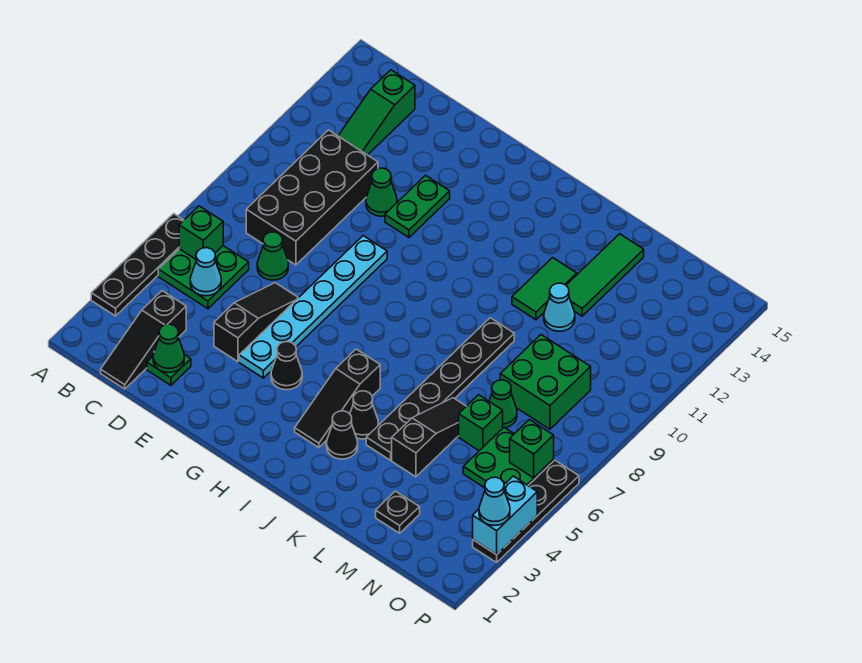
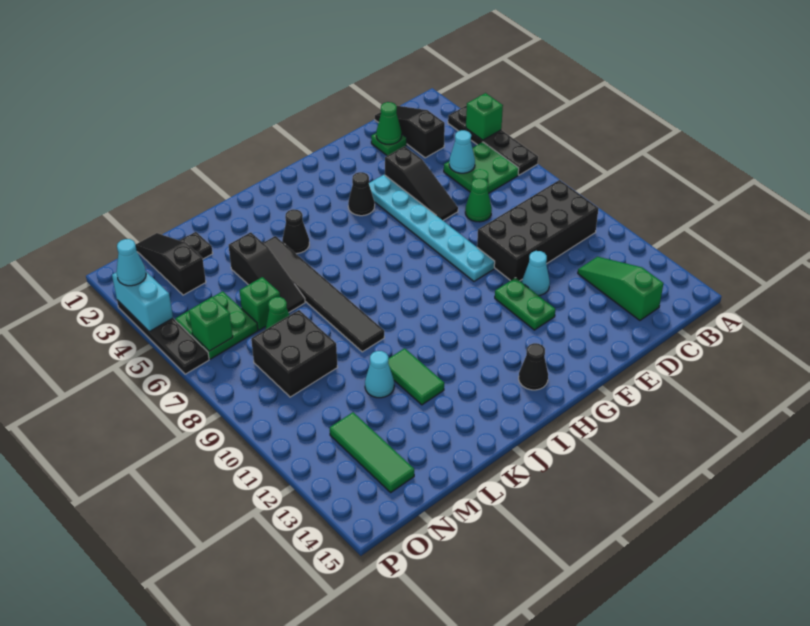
green 1x1 brick [179,206,223,259] -> green 1x1 brick moved to [466,93,503,140]
black 2x4 brick [246,130,378,265] -> black 2x4 brick turned to [477,180,599,281]
green 1x1 cone [366,168,397,216] -> cyan 1x1 cone [522,251,550,296]
black 1x3 slope [295,349,380,448] -> black 1x3 slope moved to [135,233,206,295]
black 1x1 cone [326,411,358,459] -> black 1x1 cone moved to [519,343,548,390]
black 1x6 plate [366,318,514,460] -> black 1x6 tile [264,236,384,352]
green 1x3 tile [566,234,644,316] -> green 1x3 tile moved to [330,412,414,492]
green 2x2 brick [500,335,591,429] -> black 2x2 brick [251,310,337,397]

